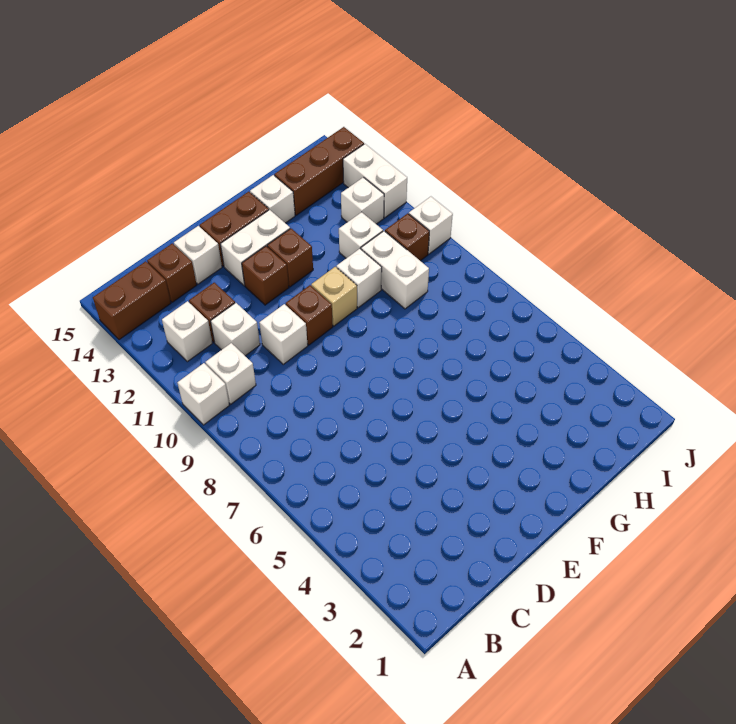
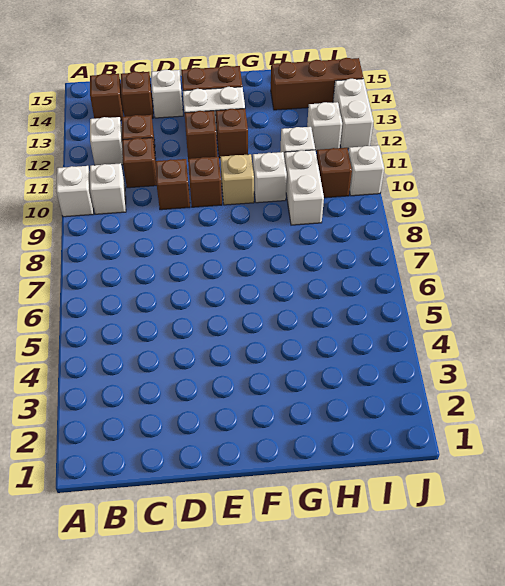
brown 1x2 brick [93,261,171,340] -> brown 1x1 brick [90,74,123,120]
white 1x1 brick [211,303,260,356] -> brown 1x1 brick [122,138,157,188]
white 1x1 brick [259,304,308,364] -> brown 1x1 brick [155,159,190,210]
white 1x1 brick [250,175,295,223] -> none

